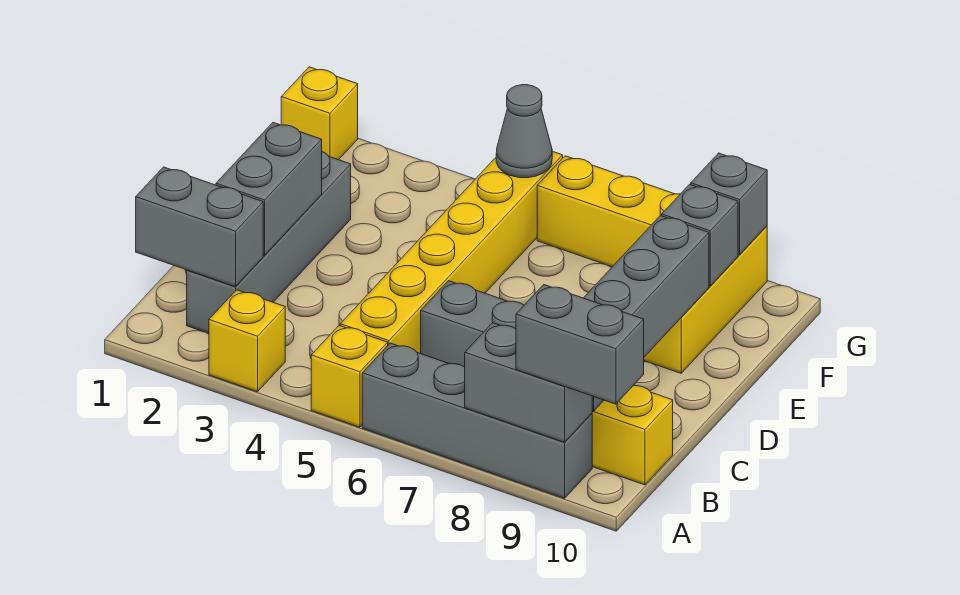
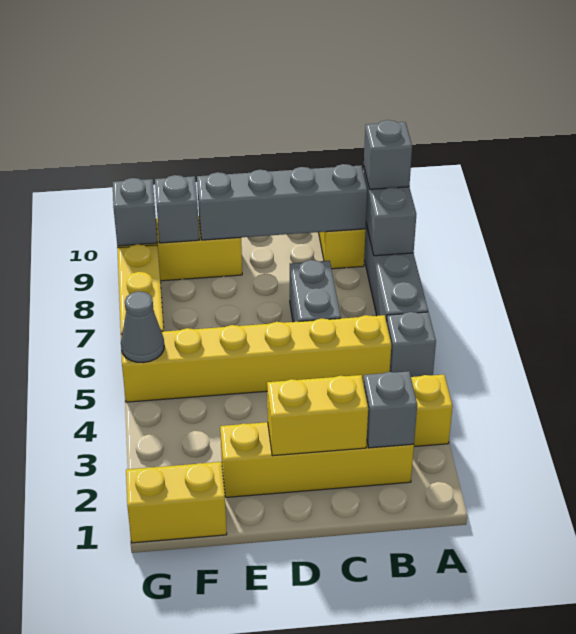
yellow 1x1 brick [311,325,388,427] -> grey 1x1 brick [387,312,436,377]
grey 1x2 brick [516,285,644,404] -> grey 1x1 brick [364,120,412,189]
grey 1x2 brick [136,167,263,287] -> grey 1x1 brick [363,371,417,448]
grey 1x4 brick [187,152,351,333] -> yellow 1x4 brick [220,422,414,497]
grey 1x2 brick [216,123,322,255] -> yellow 1x2 brick [267,375,368,456]
yellow 1x1 brick [281,67,358,160] -> yellow 1x2 brick [126,462,227,543]

